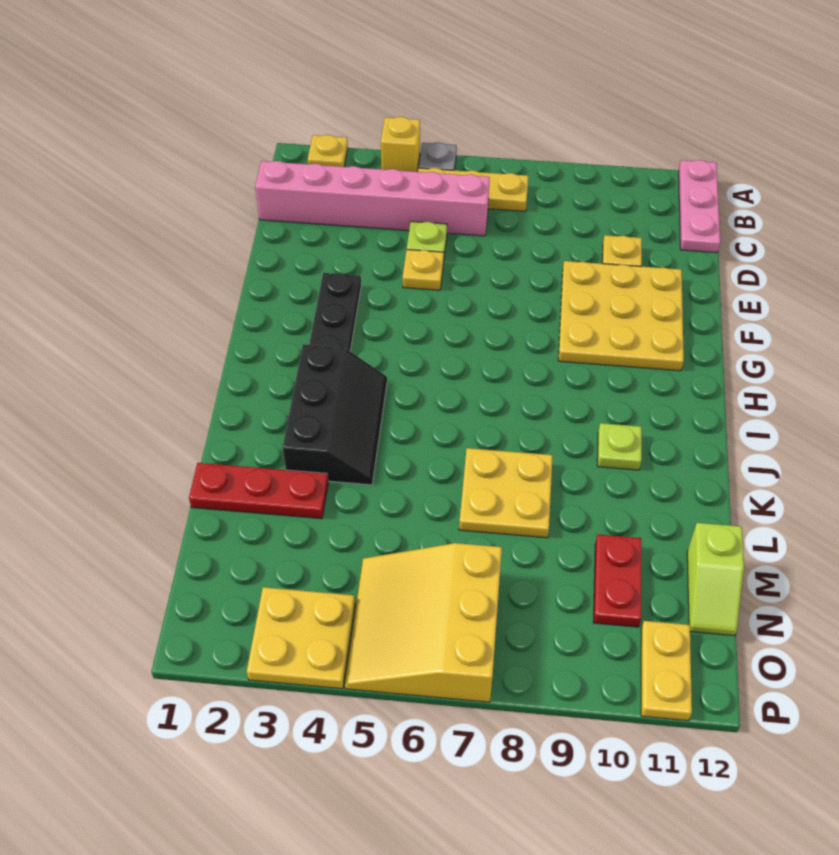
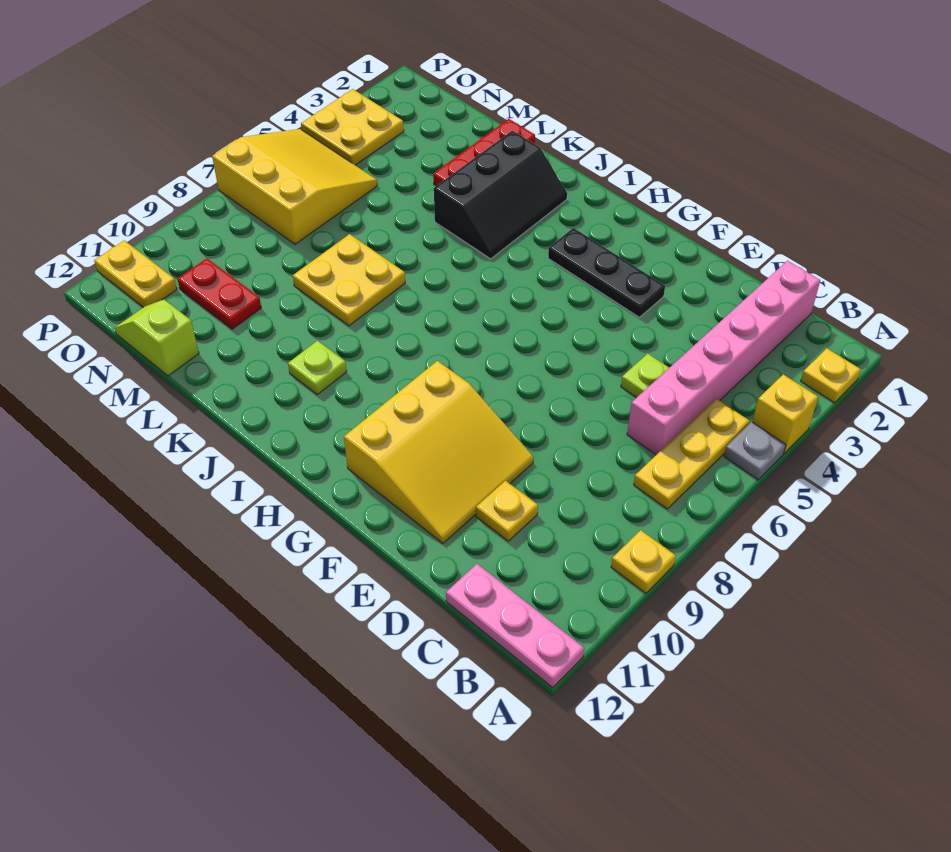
yellow 1x1 plate [403,250,444,290] -> yellow 1x1 plate moved to [611,530,676,593]
yellow 3x3 plate [558,261,684,371] -> yellow 3x3 slope [344,361,534,543]
black 2x3 slope [283,344,387,485] -> black 2x3 slope turned to [434,131,567,259]

